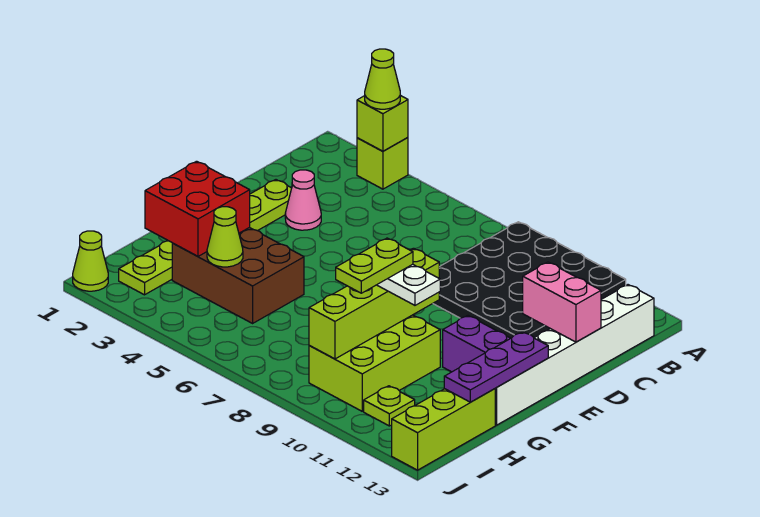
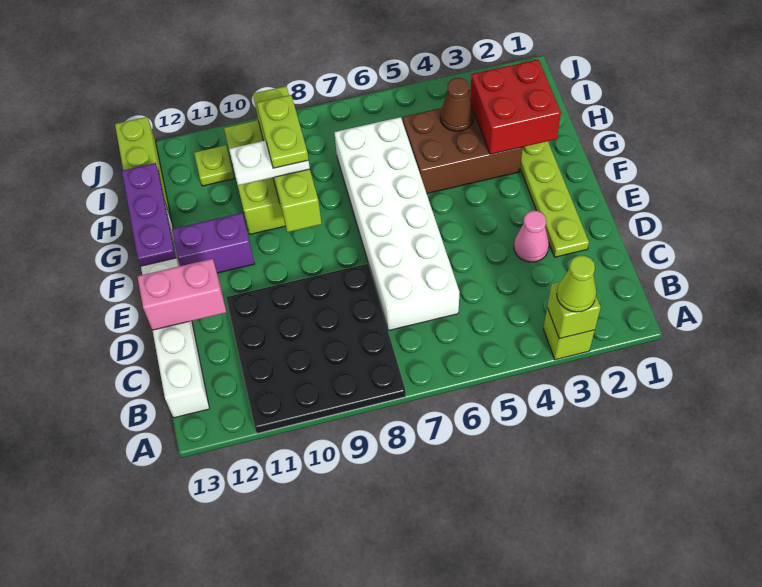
none -> white 2x6 brick [334,117,460,331]
lime 1x1 cone [207,207,243,267] -> brown 1x1 cone [440,78,474,131]
lime 1x1 cone [73,231,108,291] -> none

